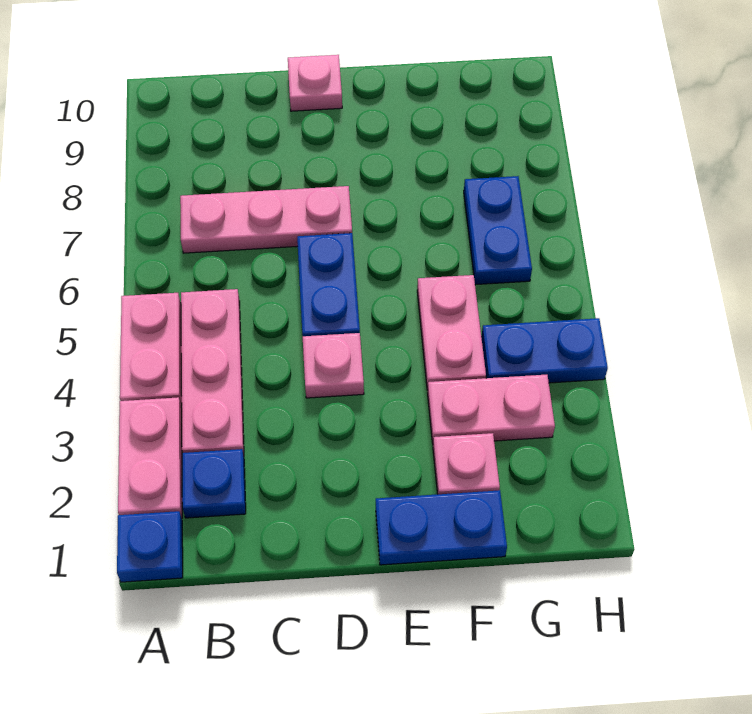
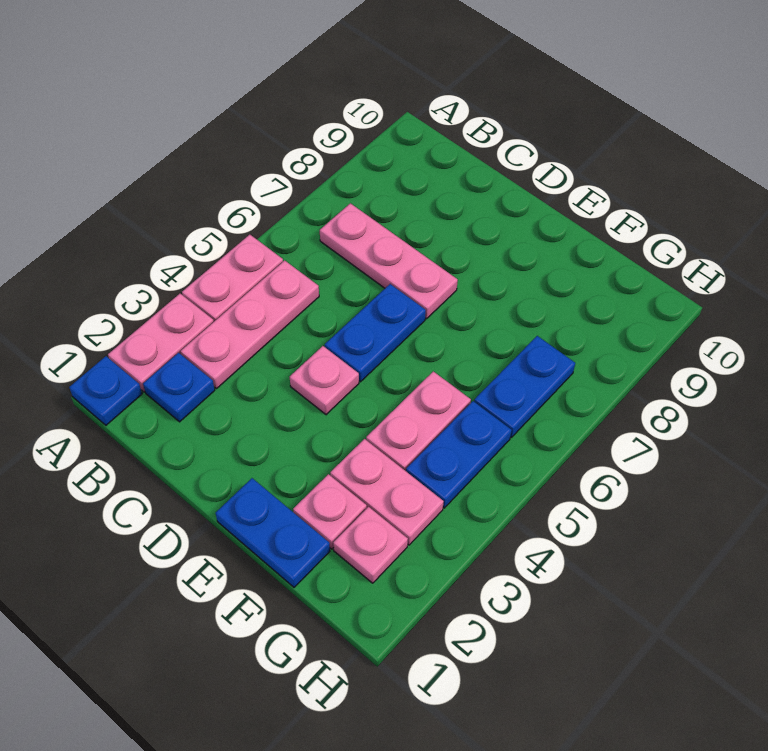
pink 1x1 plate [288,55,342,111] -> pink 1x1 plate moved to [333,507,408,583]
blue 1x2 plate [481,318,608,383] -> blue 1x2 plate turned to [406,401,512,508]

